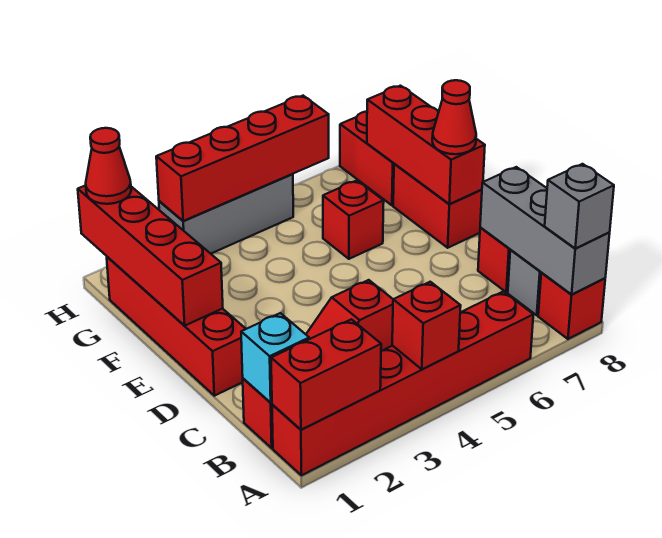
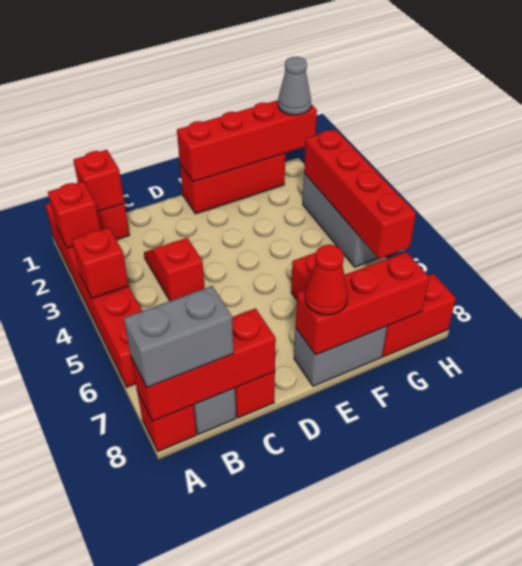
red 1x2 brick [271,319,381,430] -> red 1x1 brick [48,181,101,248]
grey 1x3 brick [480,167,610,294] -> red 1x3 brick [131,308,276,421]
grey 1x1 brick [545,164,614,248] -> grey 1x2 brick [124,286,234,388]
cyan 1x1 brick [241,313,309,402] -> red 1x1 brick [73,150,124,212]
red 1x4 brick [107,257,246,396] -> red 1x3 brick [180,153,285,214]
red 1x2 brick [393,164,482,248] -> grey 1x2 brick [294,326,387,386]
red 1x1 cone [86,128,131,204] -> grey 1x1 cone [278,57,311,115]

